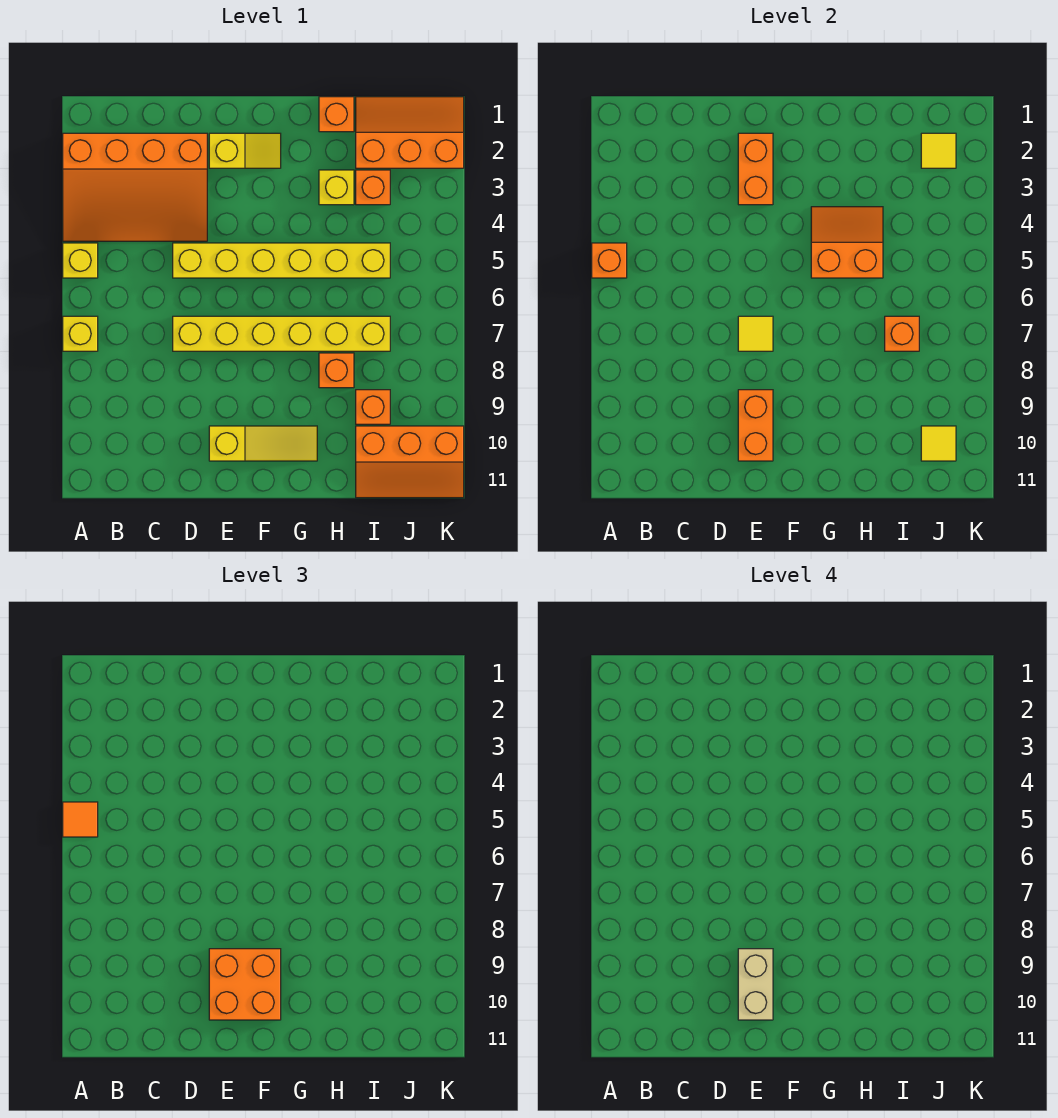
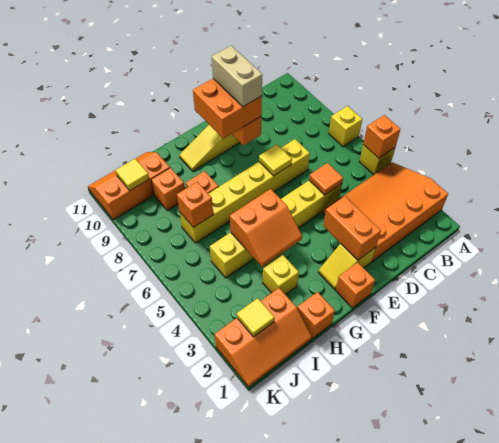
orange 1x1 tile [63,802,98,837] -> orange 1x1 tile moved to [309,163,343,195]
orange 1x1 brick [356,170,390,205] -> orange 1x1 brick moved to [335,262,375,308]

